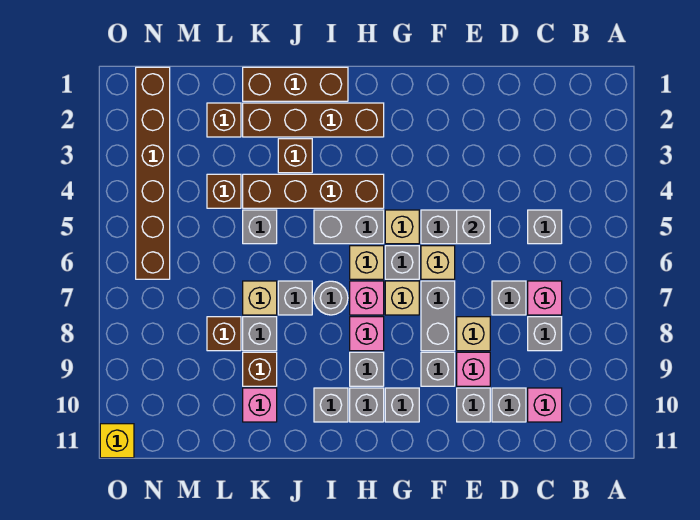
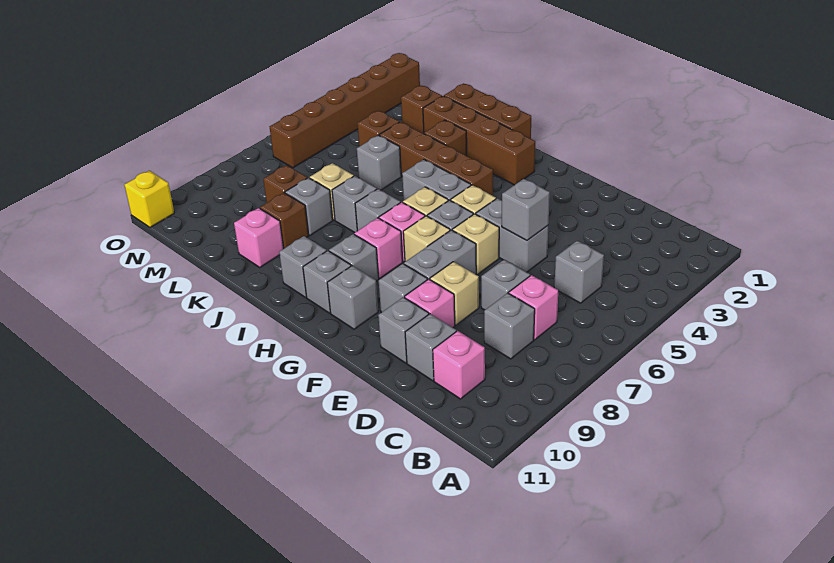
grey 1x1 round brick [314,281,348,315] -> grey 1x1 brick [355,189,401,231]

